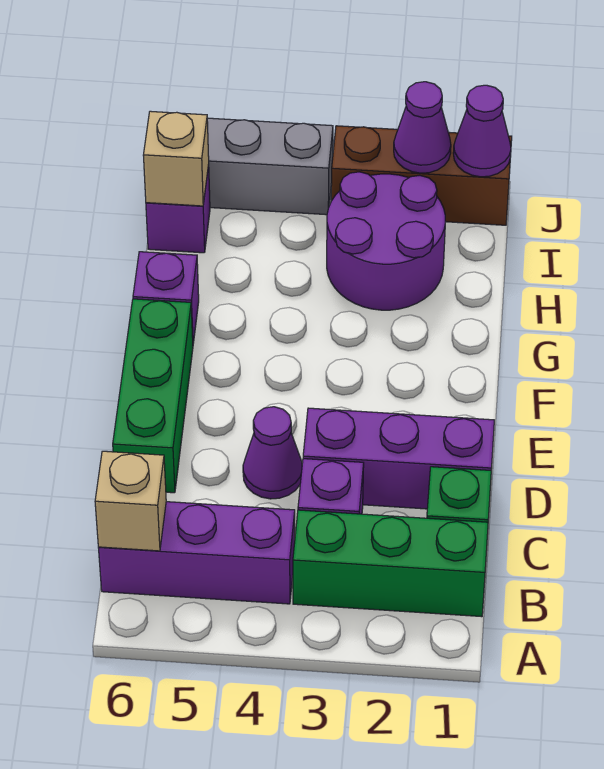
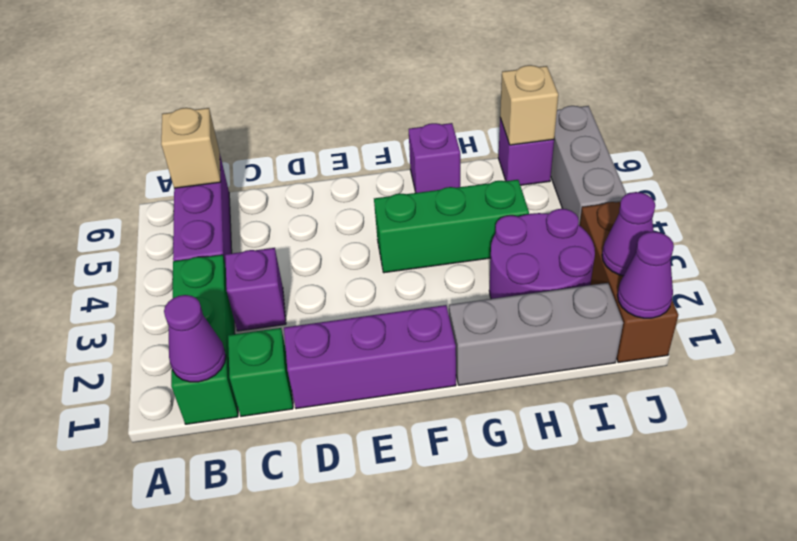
purple 1x3 brick [303,408,494,509] -> purple 1x3 brick turned to [284,305,456,409]
purple 1x1 cone [243,407,302,499] -> purple 1x1 cone moved to [164,295,226,382]
green 1x3 brick [113,299,193,493] -> green 1x3 brick moved to [374,180,529,273]
none -> grey 1x3 brick [449,283,623,385]

